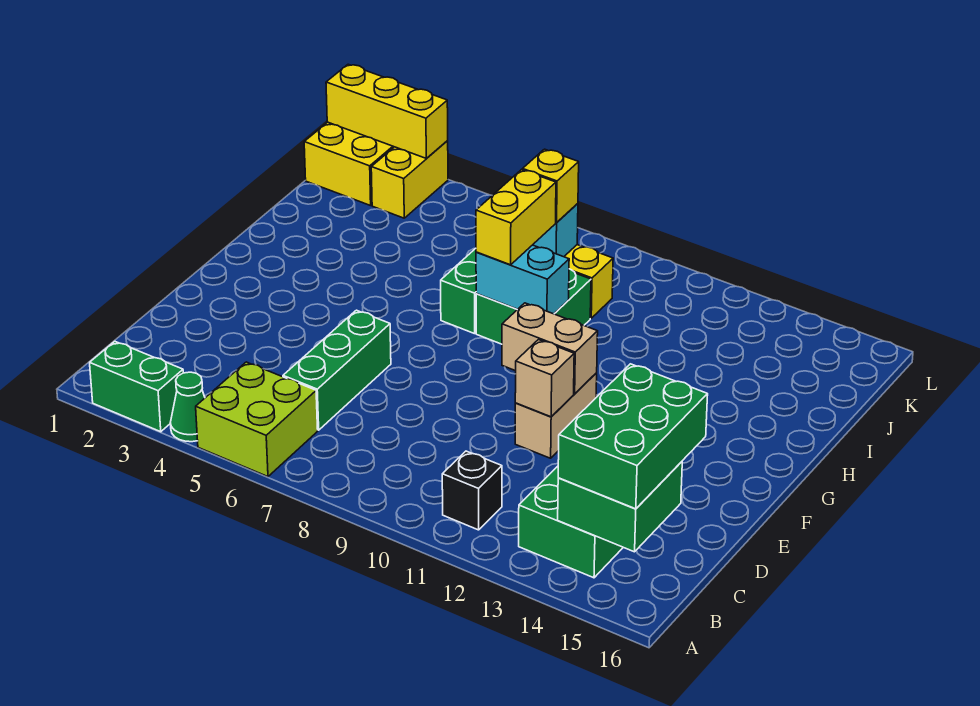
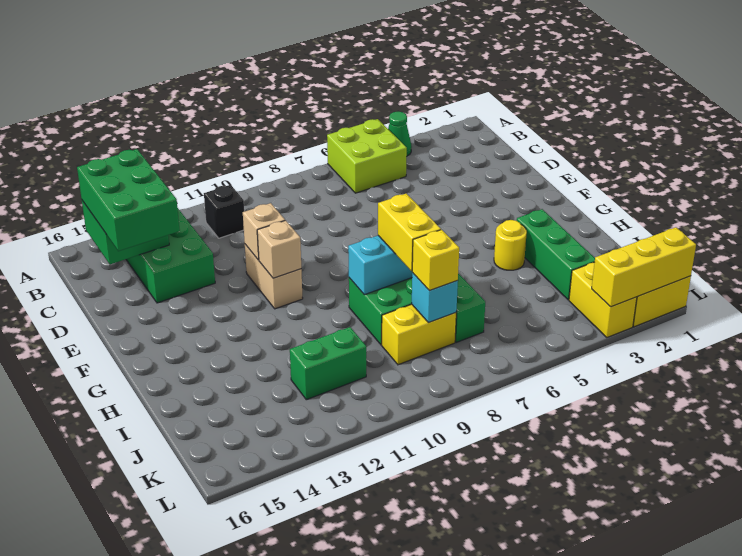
green 1x2 brick [90,341,183,432] -> green 1x2 brick moved to [290,327,366,400]
green 1x3 brick [283,310,391,430] -> green 1x3 brick moved to [517,209,595,300]
tan 1x2 brick [502,303,598,394] -> tan 1x1 brick [257,220,301,278]
none -> yellow 1x1 round brick [494,220,527,270]

